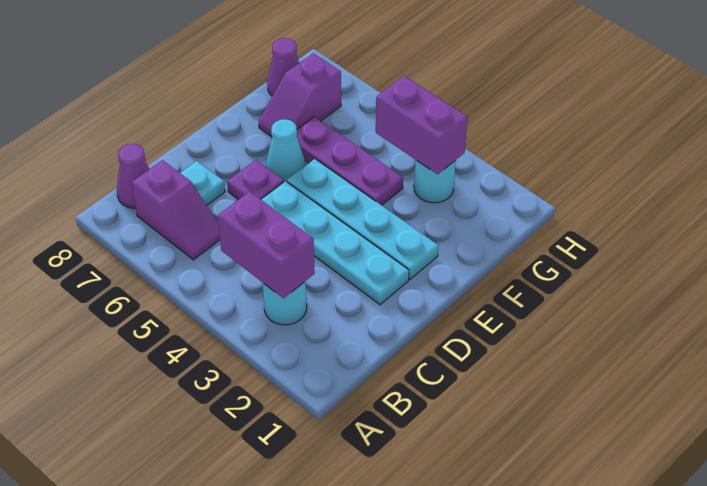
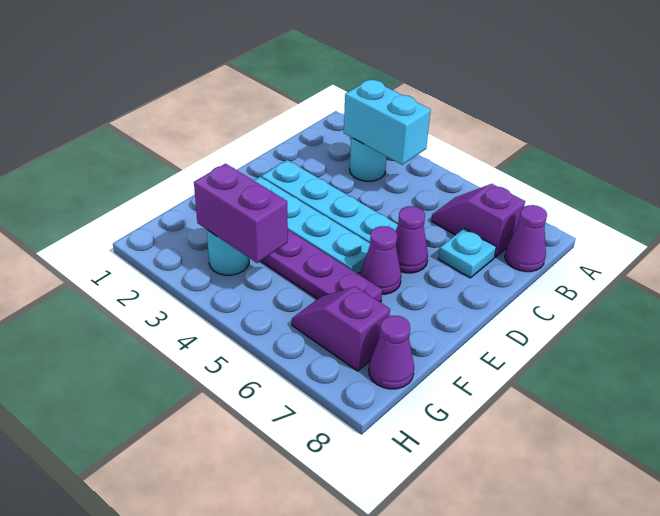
purple 1x2 brick [218,192,315,298] -> cyan 1x2 brick [344,79,431,165]
purple 1x1 plate [227,160,284,200] -> purple 1x1 cone [396,206,428,273]
cyan 1x1 cone [266,119,305,182] -> purple 1x1 cone [360,226,401,294]
purple 1x2 slope [259,53,341,137] -> purple 1x2 slope turned to [292,287,390,371]

